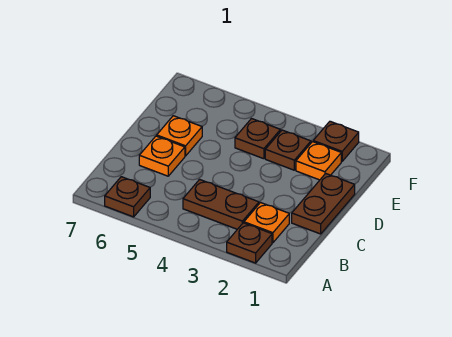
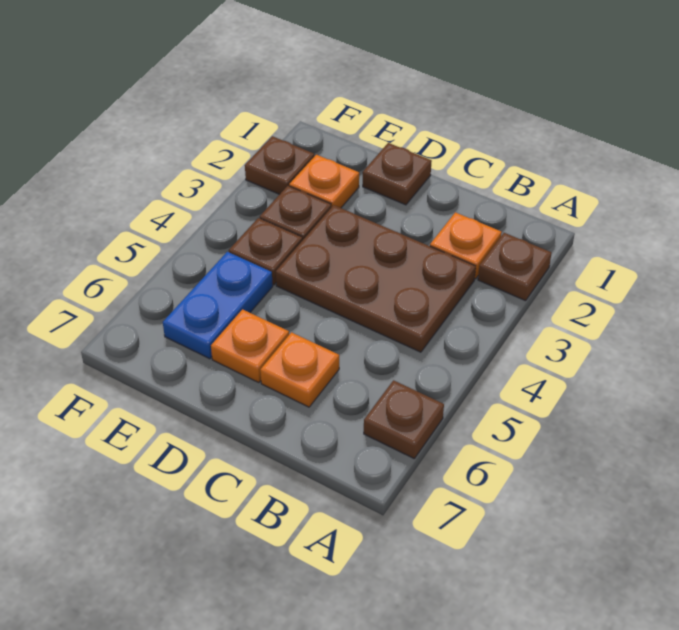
brown 1x2 plate [183,179,259,229] -> brown 2x3 plate [276,205,476,352]
brown 1x2 plate [292,174,355,234] -> brown 1x1 plate [363,143,432,205]
none -> blue 1x2 plate [163,252,273,359]

